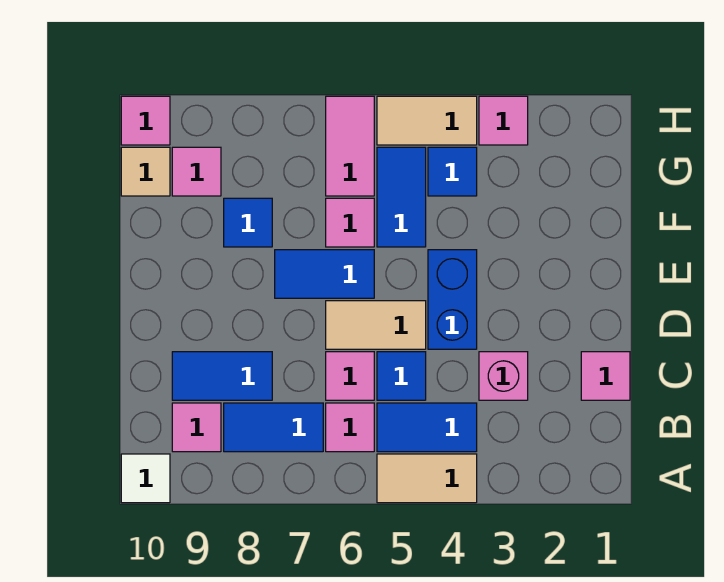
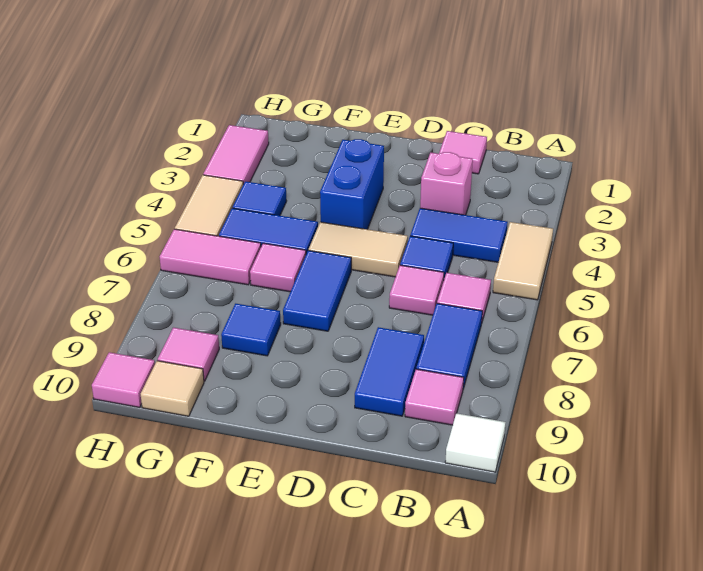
blue 1x2 tile [377,403,477,452] -> blue 1x2 tile turned to [410,208,508,262]
blue 1x2 brick [428,250,477,349] -> blue 1x2 brick turned to [320,139,384,229]
tan 1x2 tile [326,301,426,349] -> tan 1x2 tile turned to [309,222,408,277]
pink 1x1 tile [479,96,528,145] -> pink 1x2 tile [203,125,269,184]

